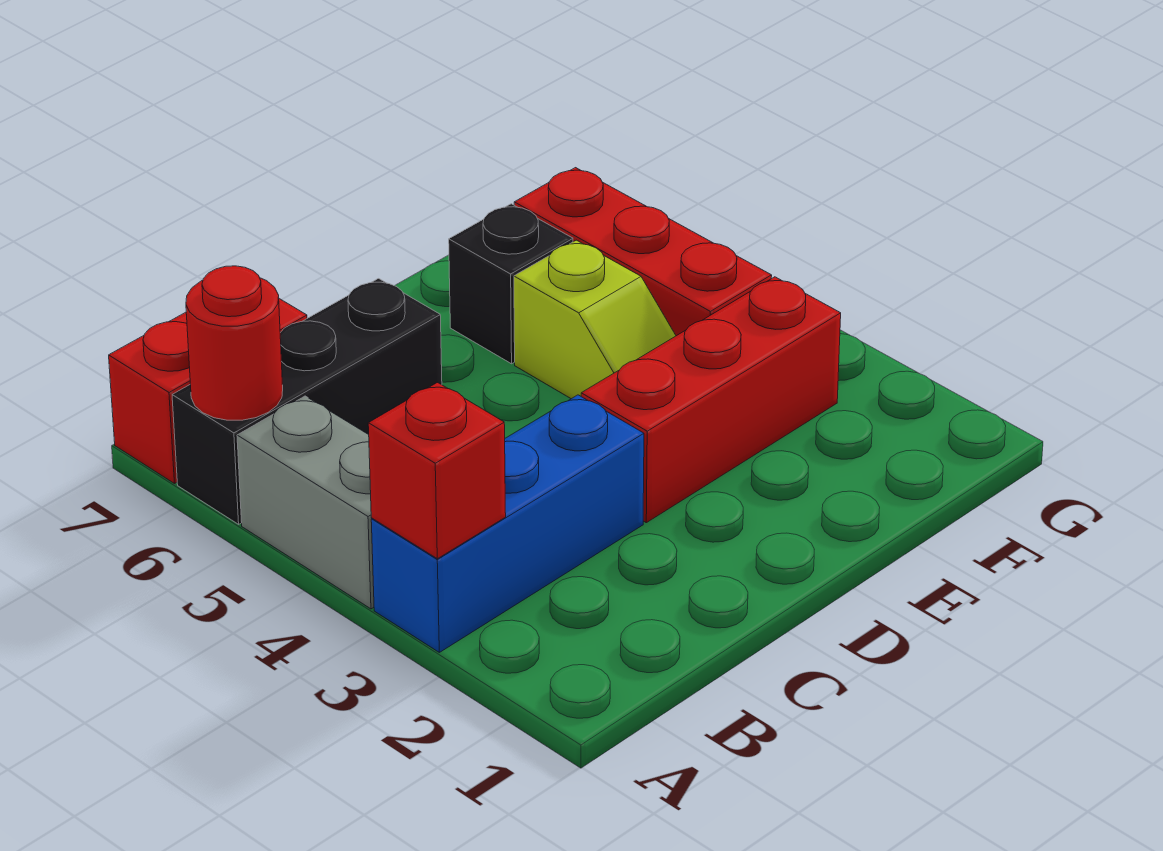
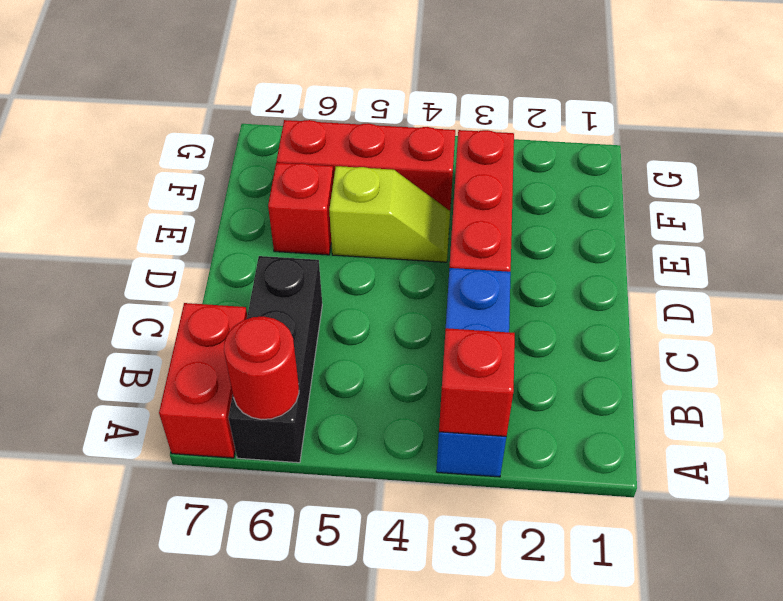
grey 1x2 brick [237,396,374,609] -> none
black 1x1 brick [449,204,573,364] -> red 1x1 brick [268,163,334,255]

